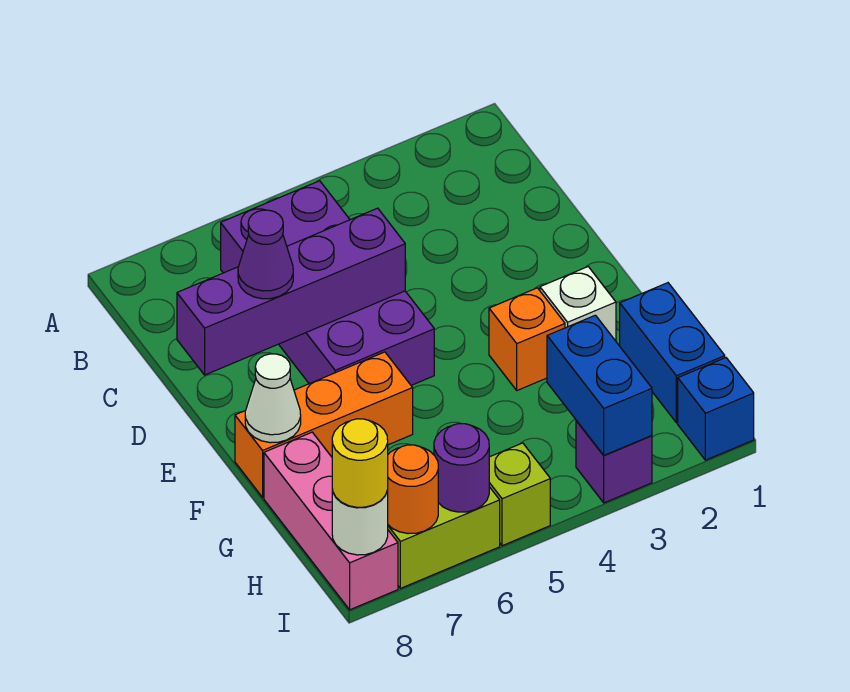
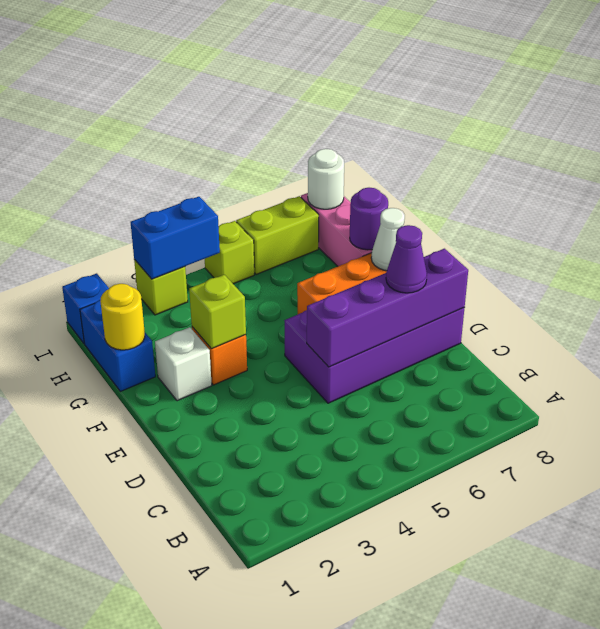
purple 2x4 brick [221,181,434,385] -> purple 2x4 brick turned to [284,308,464,403]
none -> lime 1x1 brick [189,275,246,349]
blue 1x2 brick [547,315,652,455] -> blue 1x2 brick turned to [131,197,220,279]
purple 1x1 brick [576,421,652,503] -> lime 1x1 brick [134,259,188,315]
purple 1x1 round brick [434,424,489,512] -> purple 1x1 round brick moved to [350,188,388,250]
orange 1x1 round brick [388,445,438,534] -> none
yellow 1x1 round brick [332,419,388,507] -> yellow 1x1 round brick moved to [100,284,145,350]

